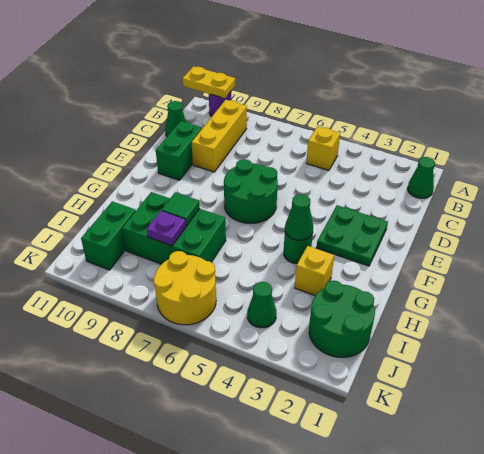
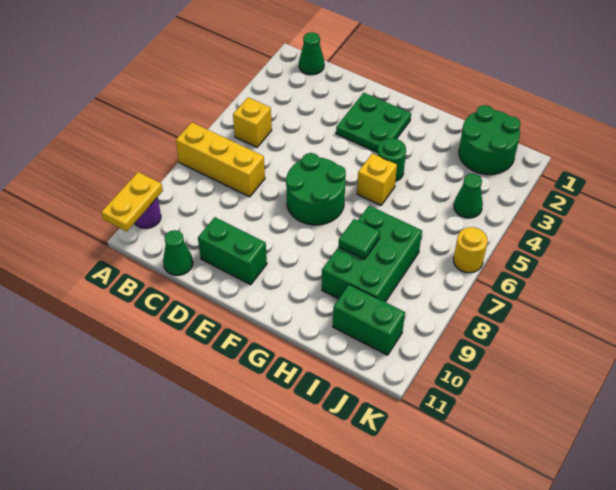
yellow 1x3 brick [192,100,247,172] -> yellow 1x3 brick moved to [176,122,265,197]
green 1x1 cone [285,194,313,240] -> none
yellow 1x1 brick [295,246,334,295] -> yellow 1x1 brick moved to [357,153,397,205]
purple 1x1 plate [147,211,186,246] -> none
yellow 2x2 round brick [153,251,216,325] -> yellow 1x1 round brick [454,227,488,273]

